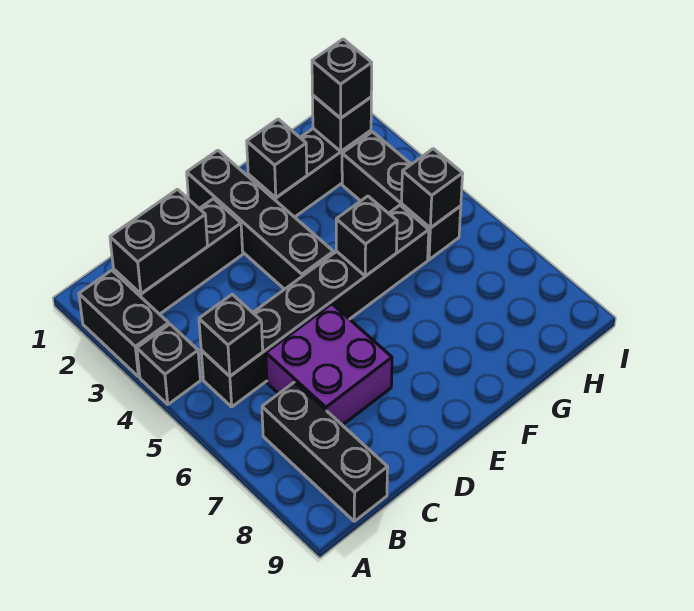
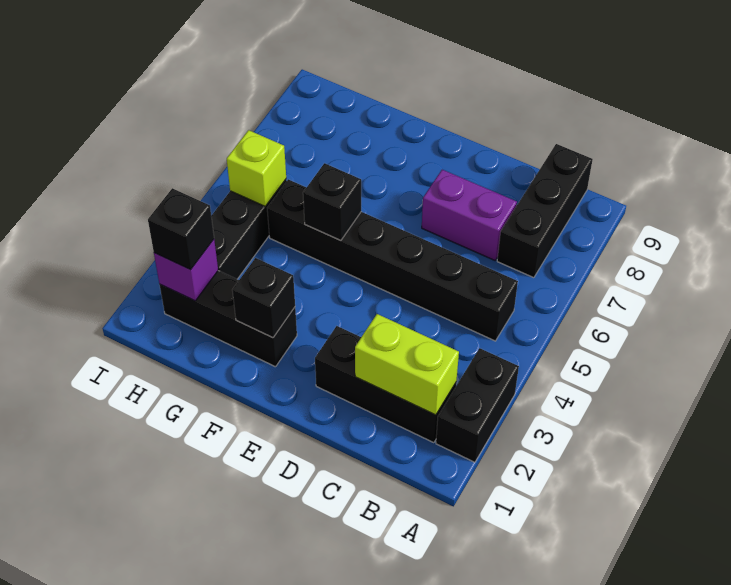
black 1x1 brick [137,324,200,404] -> none
black 1x2 brick [110,189,208,294] -> lime 1x2 brick [355,314,459,415]
black 1x1 brick [199,294,263,376] -> none
purple 2x2 brick [266,304,392,425] -> purple 1x2 brick [422,170,517,260]
black 1x4 brick [187,150,333,289] -> none
black 1x1 brick [312,95,371,151] -> purple 1x1 brick [154,240,218,301]
black 1x1 brick [402,149,463,228] -> lime 1x1 brick [227,130,286,206]

